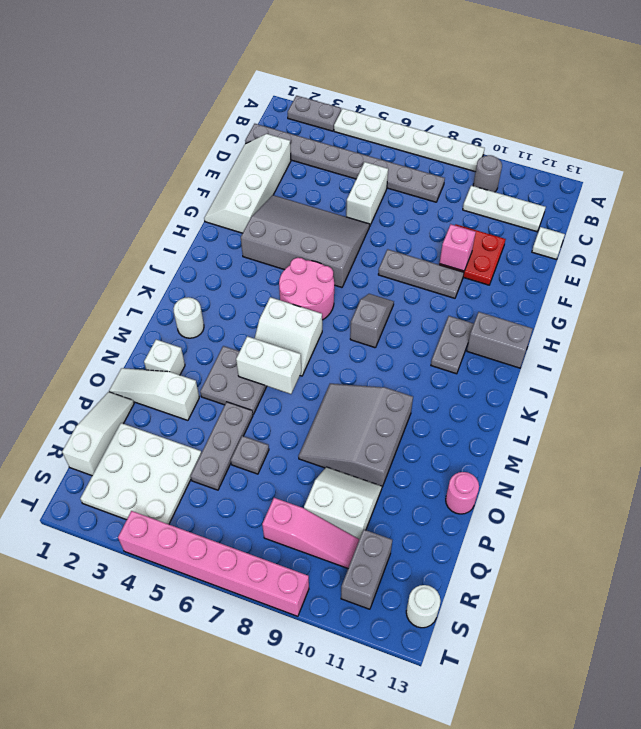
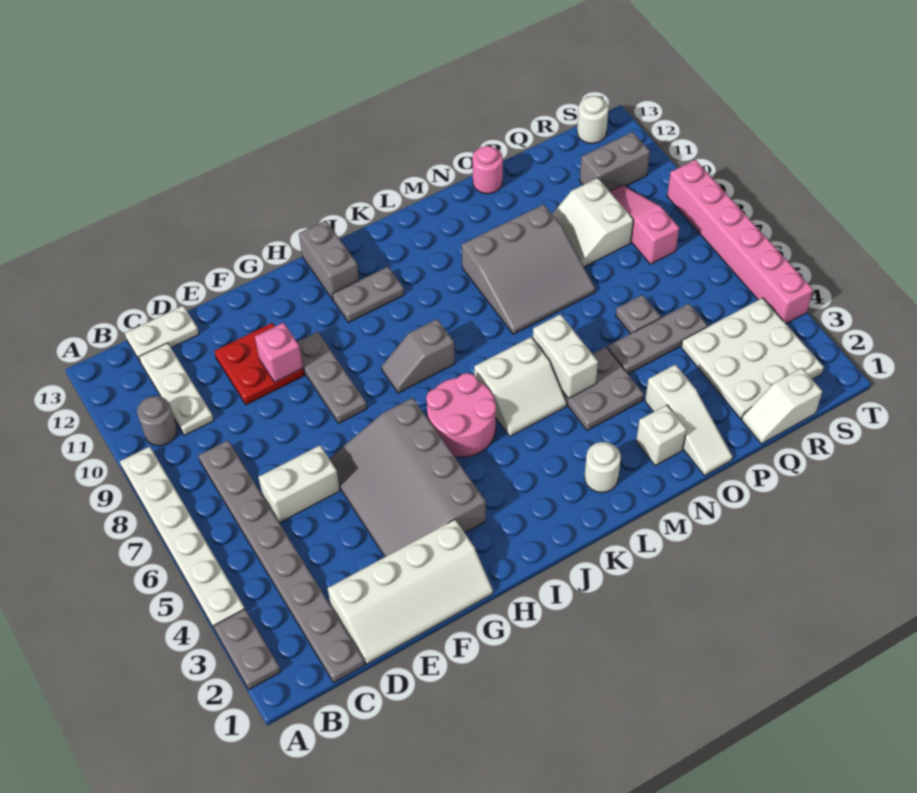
white 1x1 plate [532,227,565,259] -> white 1x2 plate [125,306,199,361]
white 2x2 slope [255,297,322,376] -> white 2x2 slope turned to [474,337,567,436]
white 1x3 slope [62,392,134,476] -> white 1x2 slope [742,368,822,444]

